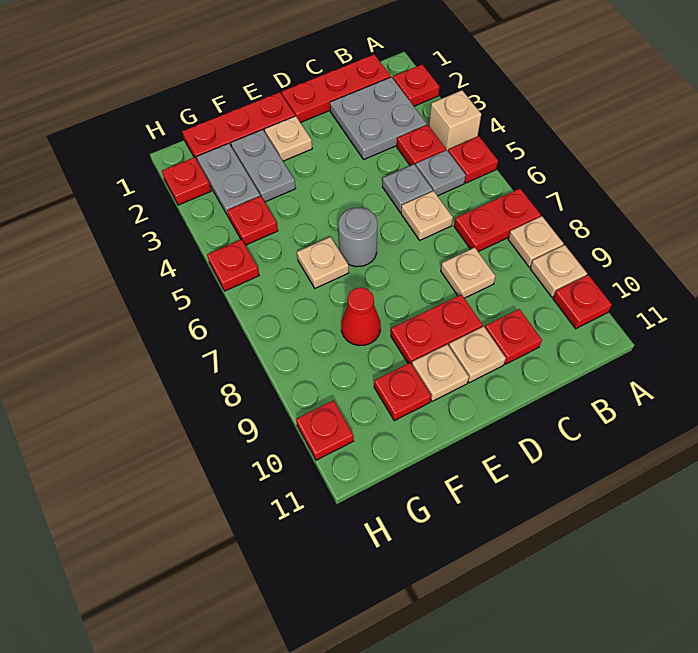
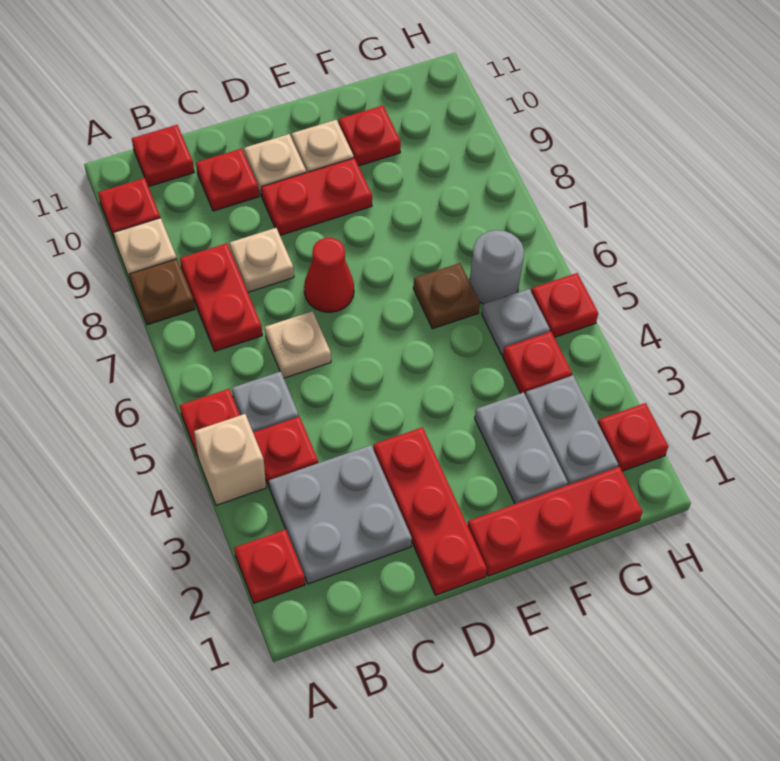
red 1x2 plate [454,189,541,252] -> red 1x2 plate turned to [180,243,262,351]
tan 1x1 plate [508,216,564,267] -> brown 1x1 plate [129,259,195,325]
red 1x3 plate [282,55,391,123] -> red 1x3 plate turned to [374,427,487,595]
grey 1x1 plate [382,164,433,212] -> grey 1x1 plate moved to [482,289,550,355]
tan 1x1 plate [264,116,312,161] -> none
grey 1x1 round brick [338,208,377,267] -> grey 1x1 round brick moved to [470,230,524,304]
tan 1x1 plate [297,237,349,288] -> brown 1x1 plate [413,263,480,329]
red 1x1 cone [341,288,381,346] -> red 1x1 cone moved to [304,238,354,312]
red 1x1 plate [296,400,354,460] -> red 1x1 plate moved to [132,125,194,187]

